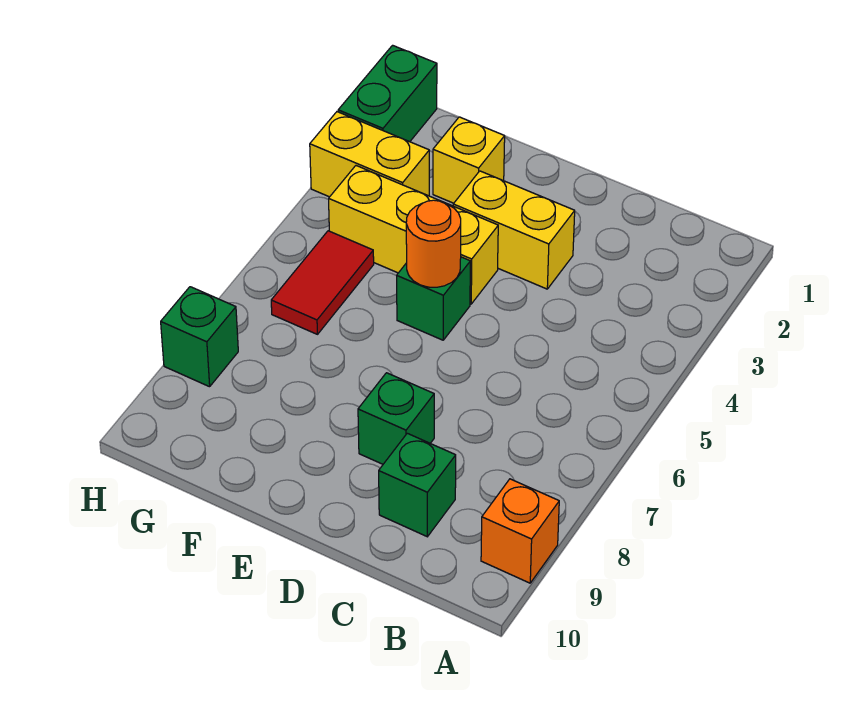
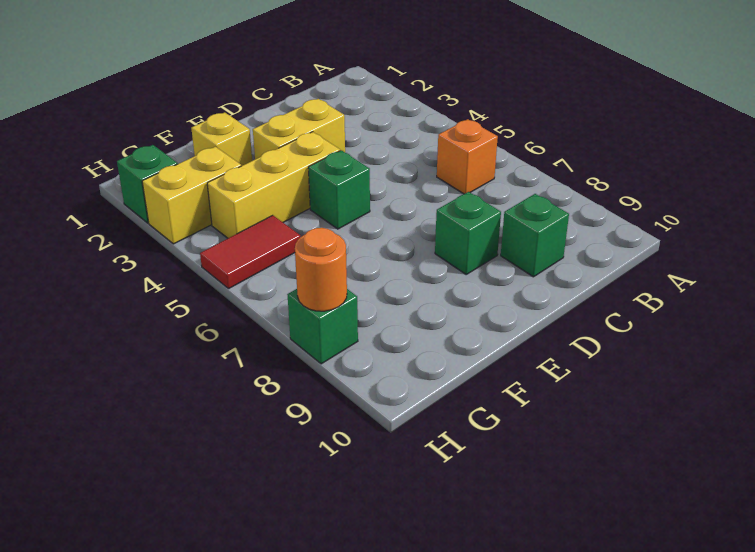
orange 1x1 brick [481,479,559,583] -> orange 1x1 brick moved to [437,119,498,194]
orange 1x1 round brick [406,200,461,287] -> orange 1x1 round brick moved to [295,228,347,311]
red 1x2 tile [271,231,374,334] -> red 1x2 tile turned to [200,215,300,289]
green 1x2 brick [338,45,437,142] -> green 1x1 brick [117,145,177,223]

